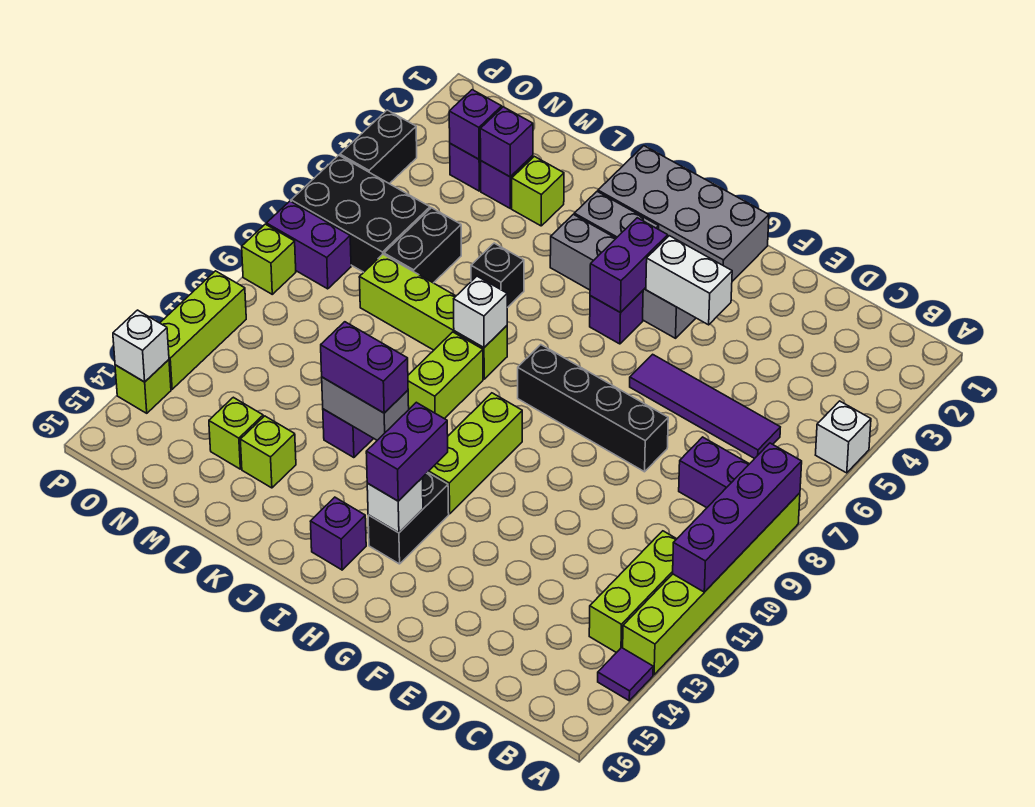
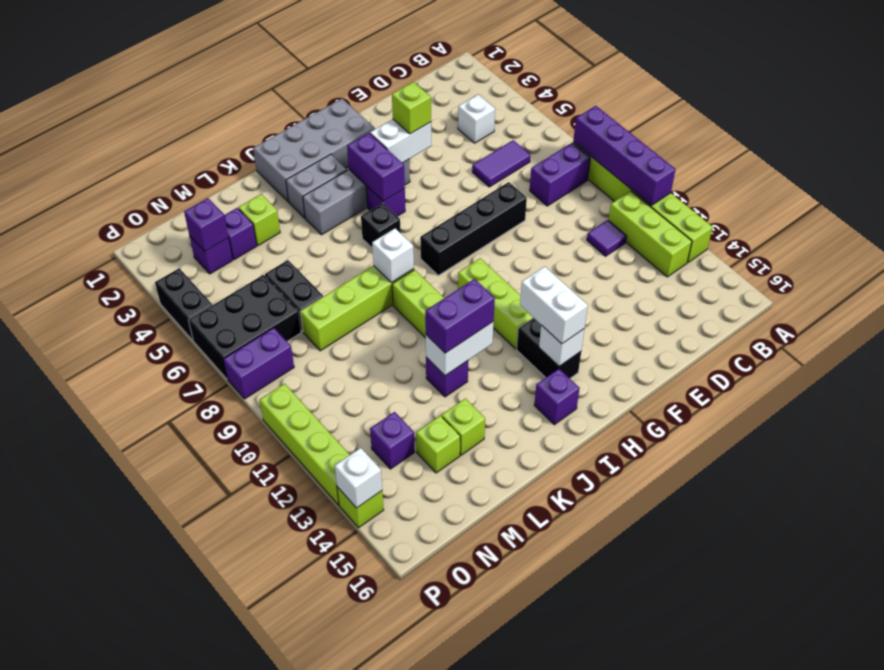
white 1x1 brick [816,401,871,473] -> white 1x1 brick moved to [458,94,495,143]
purple 1x1 tile [598,648,653,701] -> purple 1x1 tile moved to [587,220,627,256]
purple 1x4 tile [630,354,780,459] -> purple 1x2 tile [472,140,530,187]
purple 1x2 brick [366,402,448,501] -> white 1x2 brick [520,266,588,344]
grey 1x2 brick [322,377,409,440] -> white 1x2 brick [426,321,494,376]
black 1x1 brick [471,243,524,308] -> black 1x1 brick moved to [361,203,401,248]
purple 1x1 brick [480,107,533,177] -> purple 1x1 brick moved to [370,412,415,469]
lime 1x1 brick [242,224,296,294] -> lime 1x1 brick moved to [392,82,431,134]
lime 1x3 brick [160,271,246,389] -> lime 1x4 brick [260,384,349,505]

